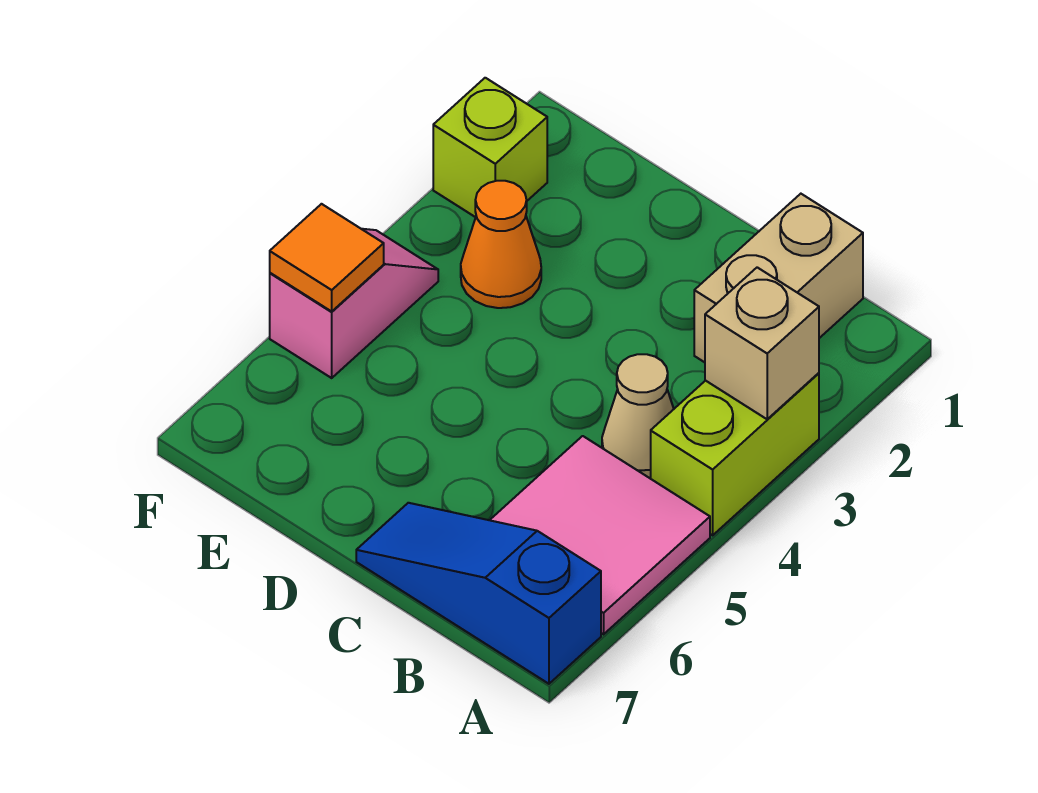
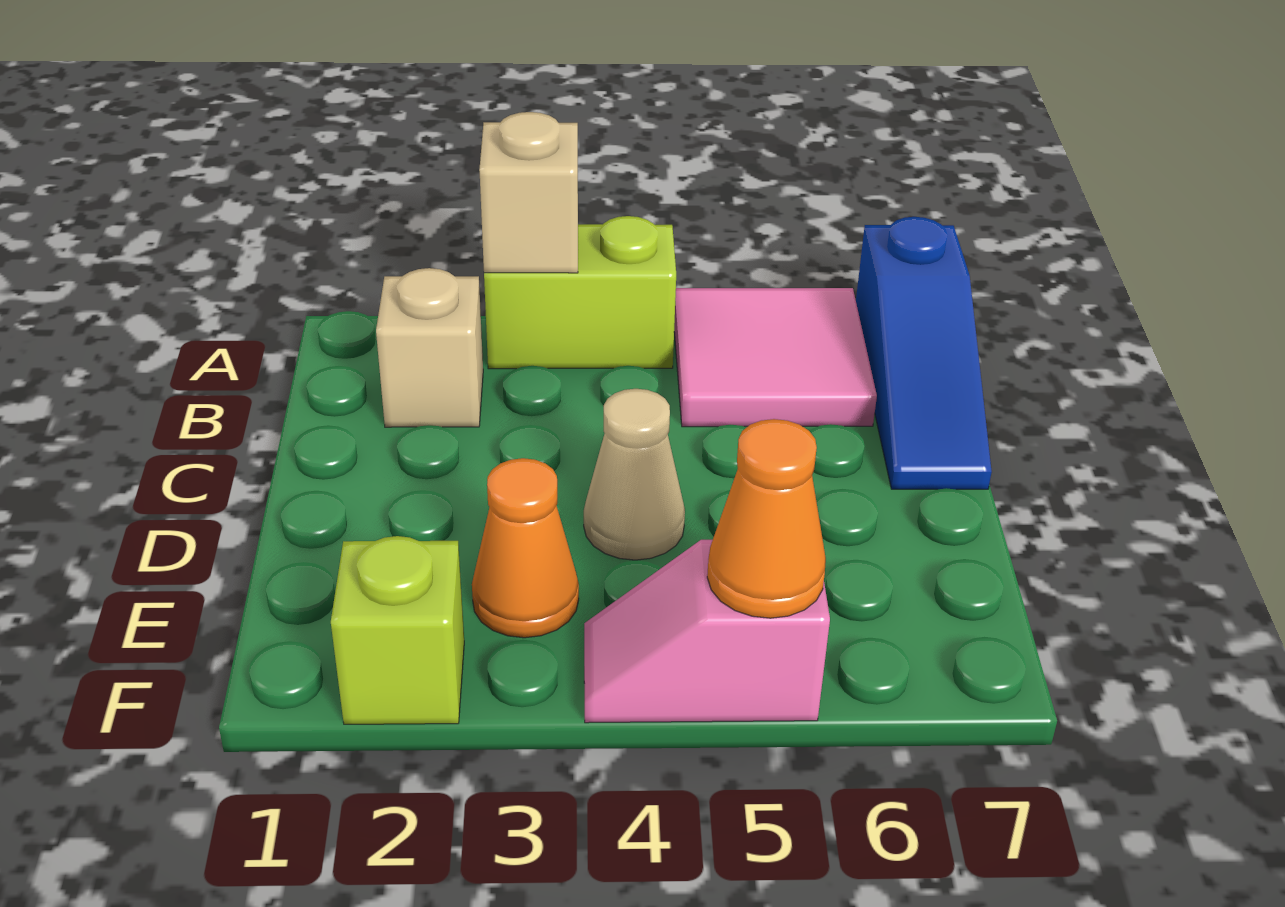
tan 1x2 brick [694,194,863,362] -> tan 1x1 brick [376,268,483,427]
tan 1x1 cone [602,354,674,479] -> tan 1x1 cone moved to [584,389,685,560]
orange 1x1 tile [270,204,384,311] -> orange 1x1 cone [707,419,826,618]

